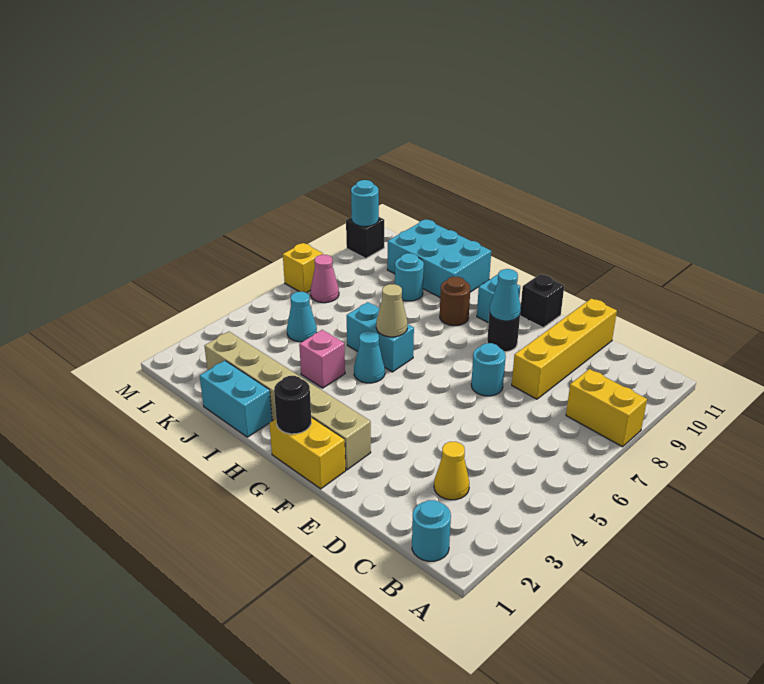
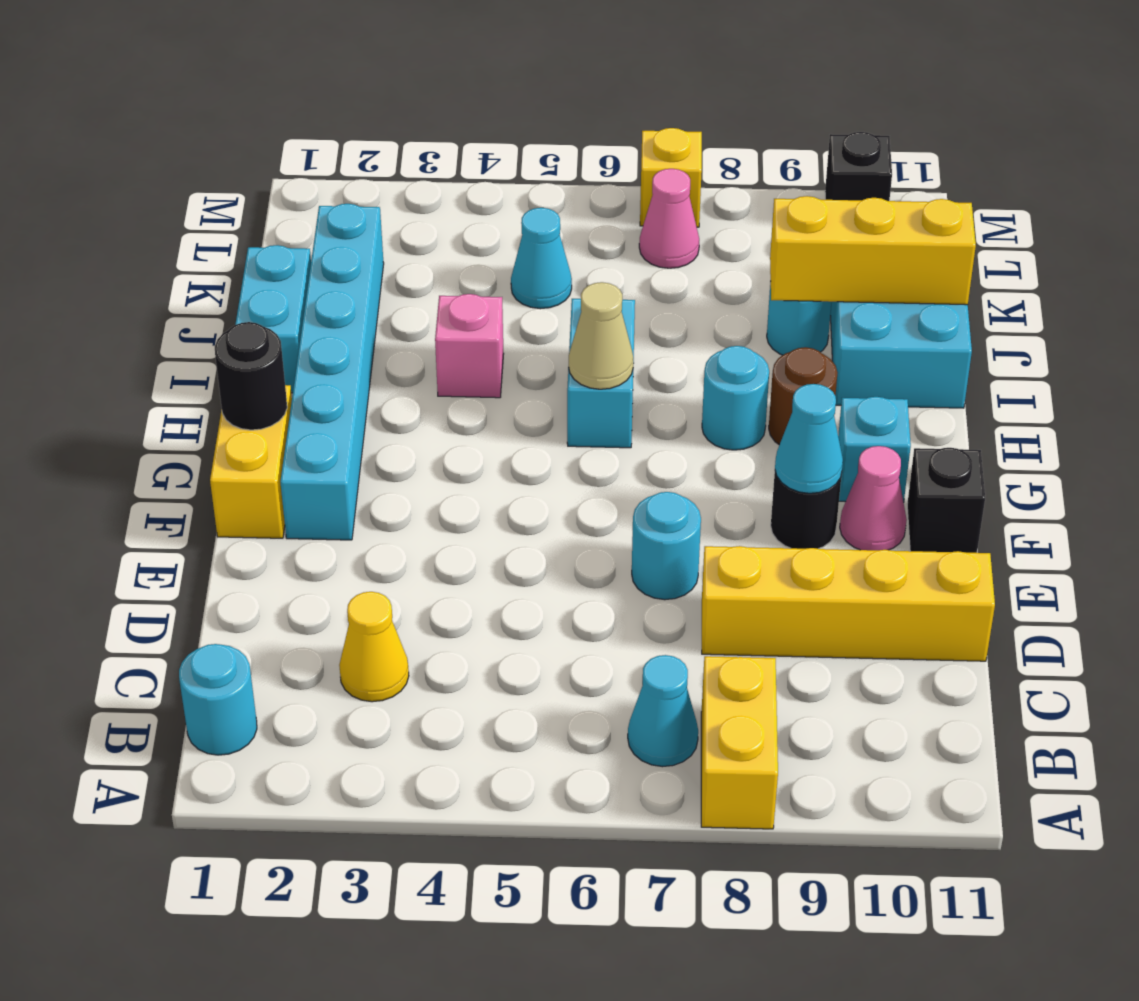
tan 1x6 brick [205,332,371,470] -> cyan 1x6 brick [280,204,384,540]
none -> pink 1x1 cone [840,446,907,550]
cyan 1x1 cone [354,331,385,383] -> cyan 1x1 cone moved to [628,655,698,767]
none -> yellow 1x3 brick [770,196,976,305]
cyan 1x1 round brick [351,180,379,226] -> cyan 1x1 round brick moved to [702,346,769,450]

